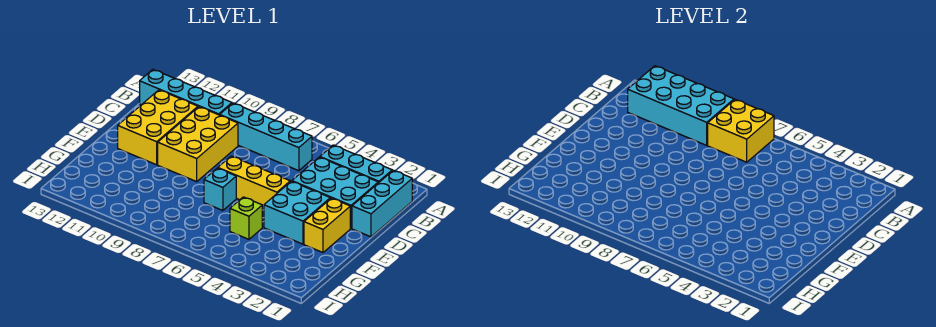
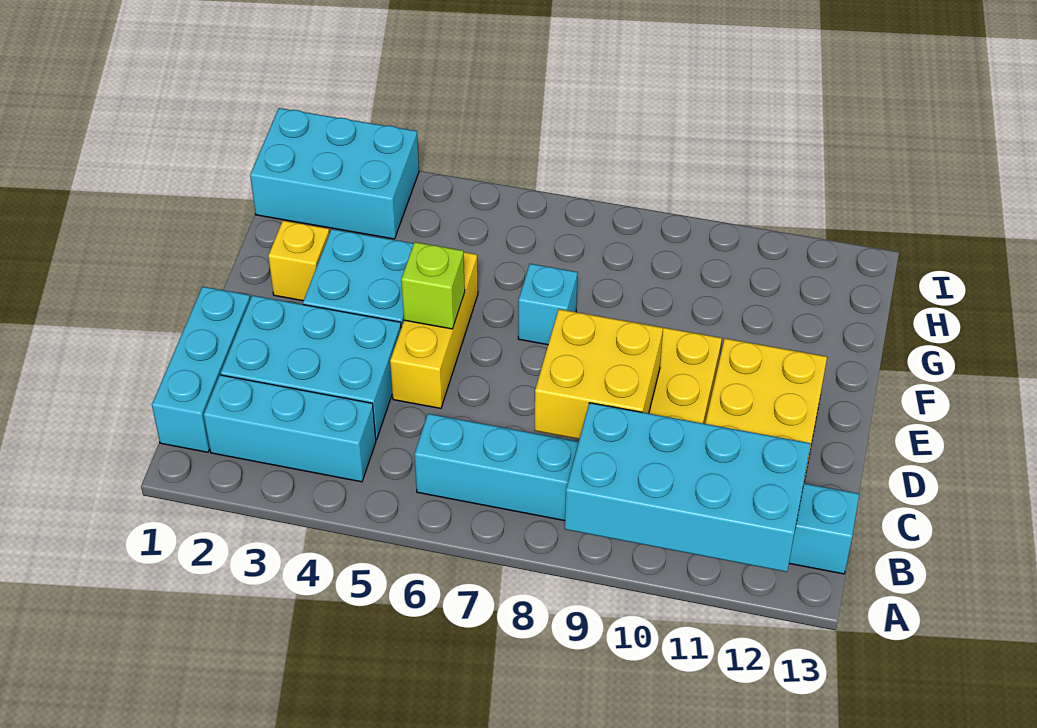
yellow 2x2 brick [708,99,774,162] -> yellow 2x2 brick moved to [535,309,663,439]
yellow 1x2 brick [304,198,350,252] -> yellow 1x1 brick [268,221,329,301]
yellow 1x3 brick [218,156,290,210] -> yellow 1x3 brick turned to [390,252,478,408]
lime 1x1 brick [230,197,262,239] -> lime 1x1 brick moved to [401,242,465,329]
none -> cyan 2x3 brick [250,108,419,239]

